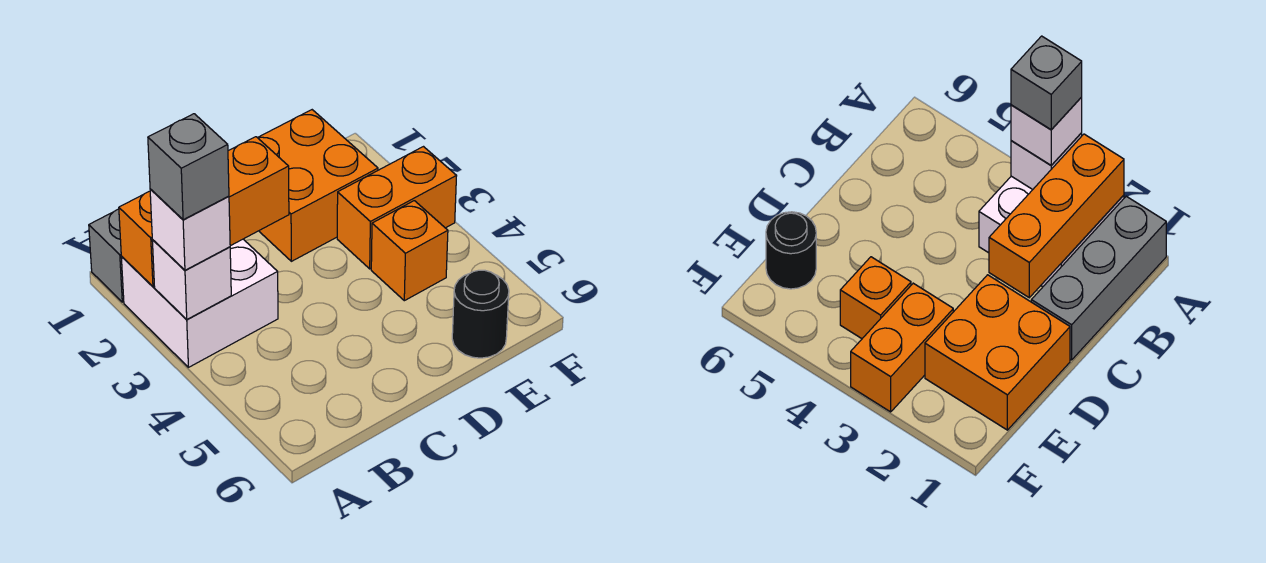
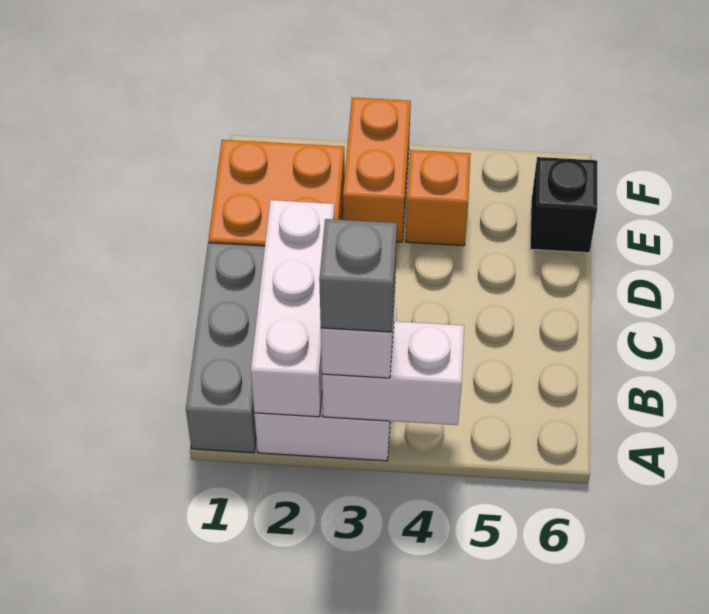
orange 1x3 brick [119,137,289,287] -> white 1x3 brick [251,200,335,417]
white 1x1 brick [152,240,231,319] -> white 1x2 brick [322,321,464,425]
black 1x1 round brick [452,270,509,358] -> black 1x1 brick [530,157,597,253]

